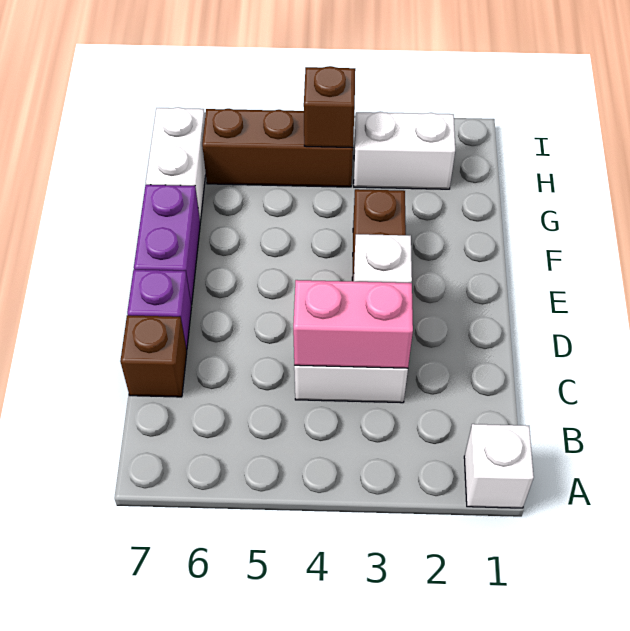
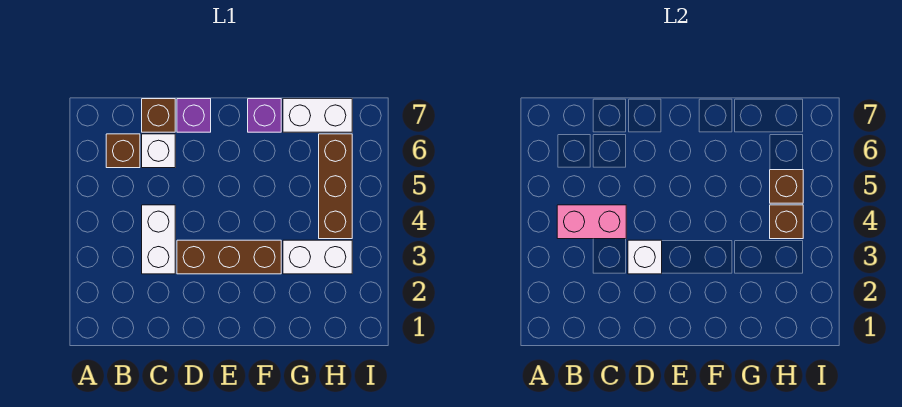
white 1x1 brick [464,424,534,508] -> white 1x1 brick moved to [142,134,175,168]
none -> brown 1x1 brick [106,134,140,168]
pink 1x2 brick [293,280,413,368] -> pink 1x2 brick turned to [557,205,626,239]
purple 1x2 brick [134,185,200,305] -> purple 1x1 brick [248,99,281,132]
white 1x2 brick [354,112,455,189] -> white 1x2 brick turned to [283,240,352,274]
none -> brown 1x1 brick [770,170,803,203]

